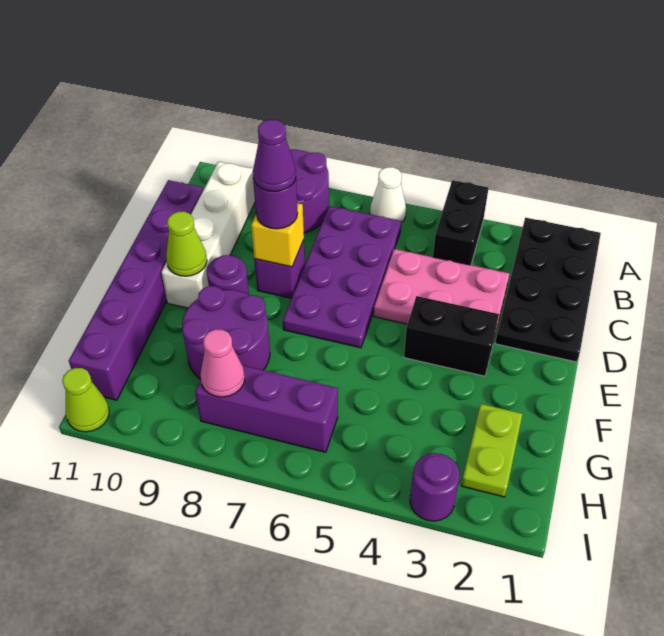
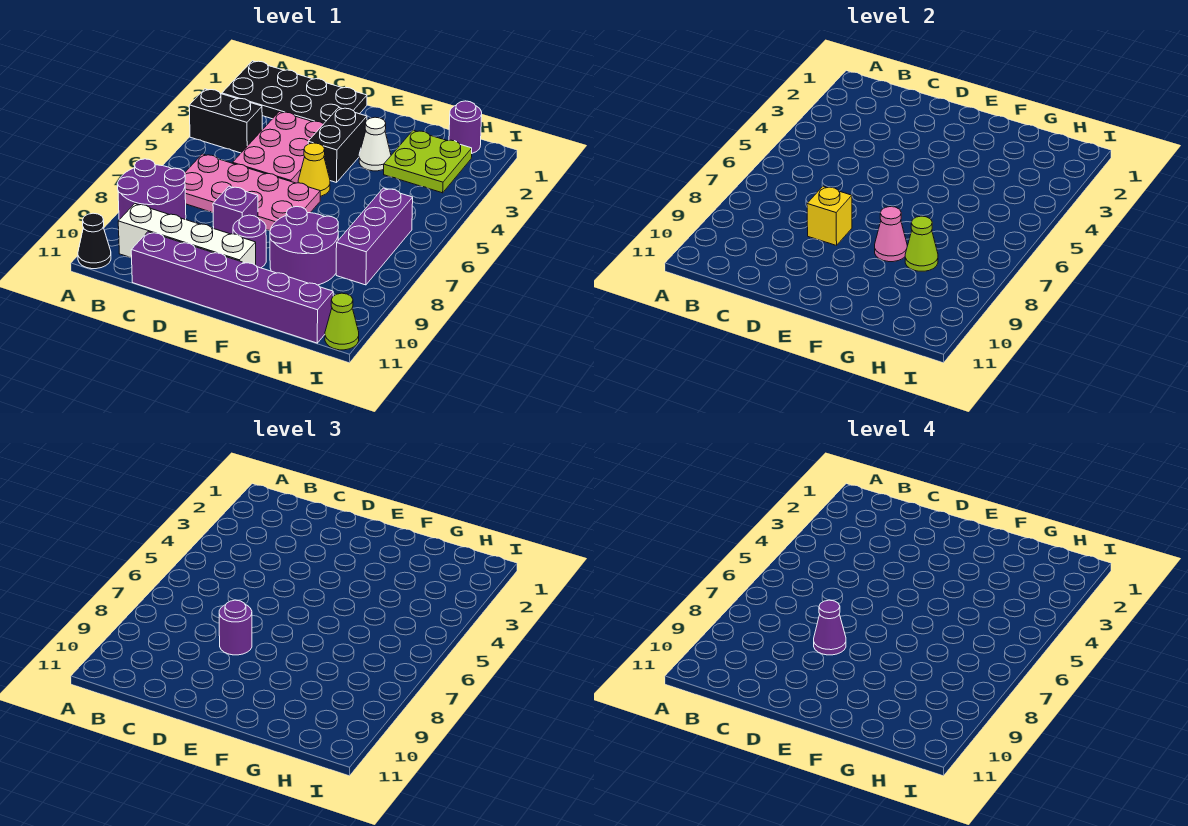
white 1x1 cone [370,167,406,222] -> white 1x1 cone moved to [359,117,391,171]
none -> black 1x1 cone [78,213,111,269]
purple 2x4 plate [283,206,401,348] -> pink 2x4 plate [185,154,320,231]
none -> yellow 1x1 cone [298,143,330,196]
lime 1x1 cone [166,212,207,276] -> lime 1x1 cone moved to [905,216,938,271]
lime 1x2 plate [461,404,522,497] -> lime 2x2 plate [384,130,472,193]
pink 1x1 cone [200,329,245,397] -> pink 1x1 cone moved to [875,207,907,262]
purple 1x1 round brick [410,453,460,521] -> purple 1x1 round brick moved to [449,101,482,153]

